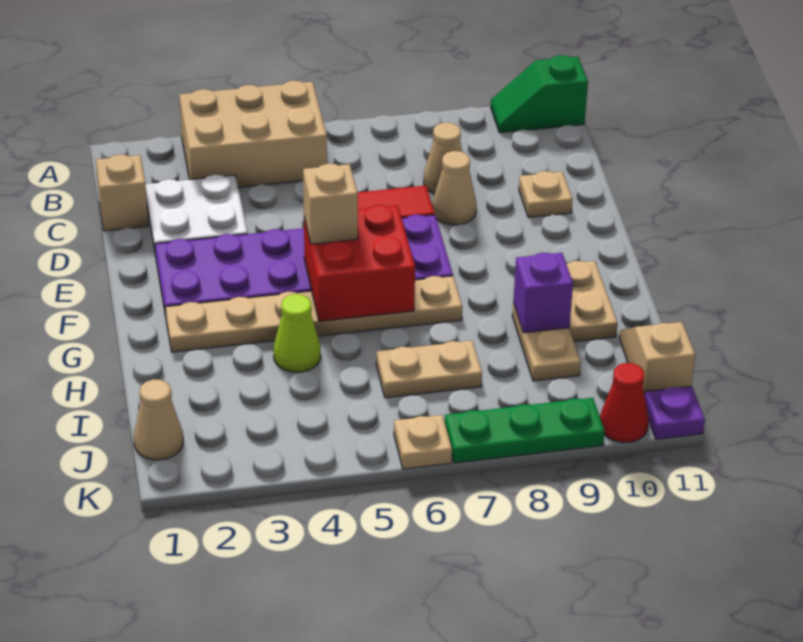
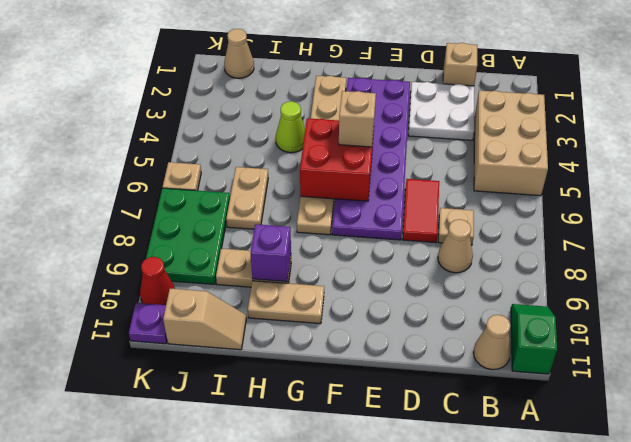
tan 1x1 cone [432,151,476,225] -> tan 1x1 cone moved to [473,315,511,370]
tan 1x1 plate [519,171,573,218] -> tan 1x1 plate moved to [438,208,474,245]
green 1x3 plate [445,398,605,463] -> green 2x3 plate [146,188,230,285]

